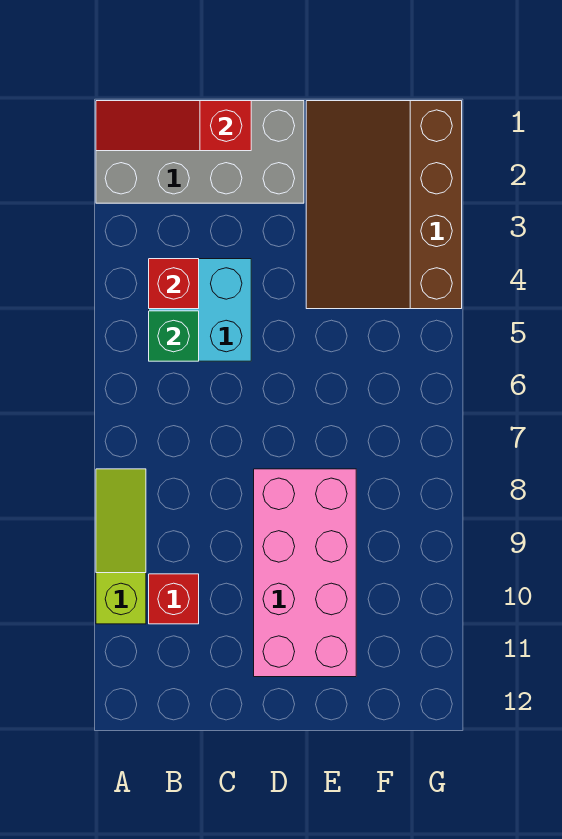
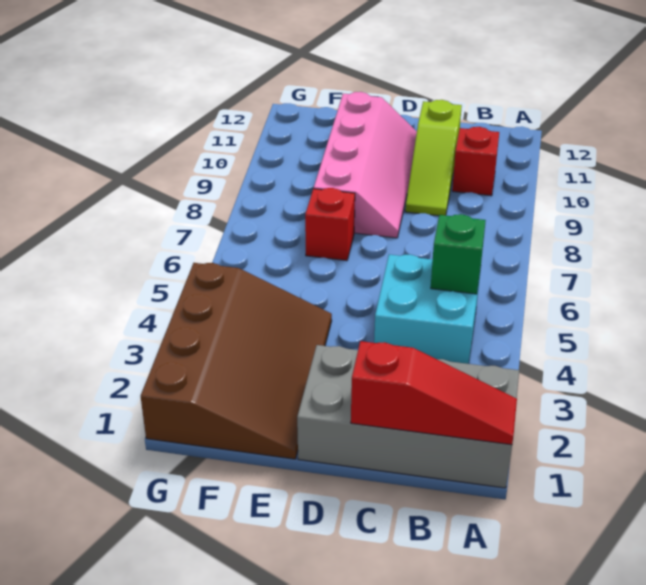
lime 1x3 slope [96,469,146,624] -> lime 1x3 slope moved to [405,100,462,216]
red 1x1 brick [149,259,199,309] -> red 1x1 brick moved to [305,188,355,261]
pink 2x4 brick [254,469,356,677] -> pink 2x4 slope [314,92,417,238]

